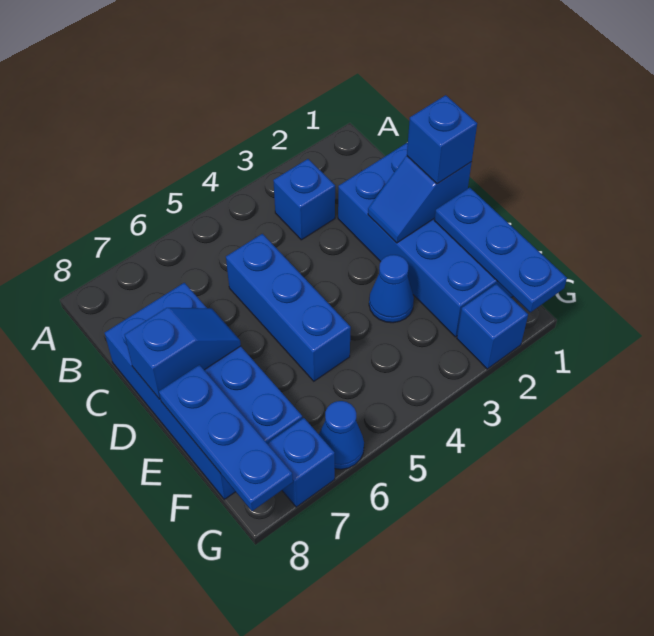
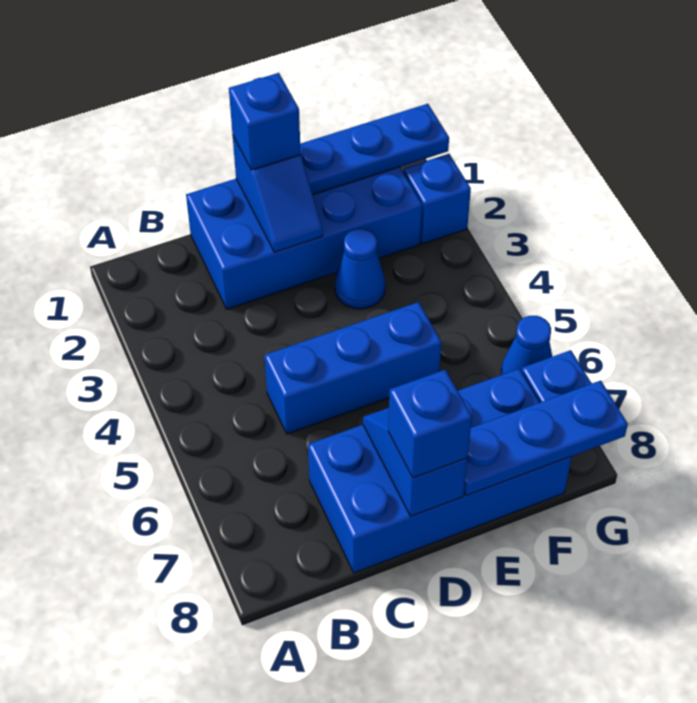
blue 1x1 brick [273,159,335,240] -> blue 1x1 brick moved to [388,370,472,478]

